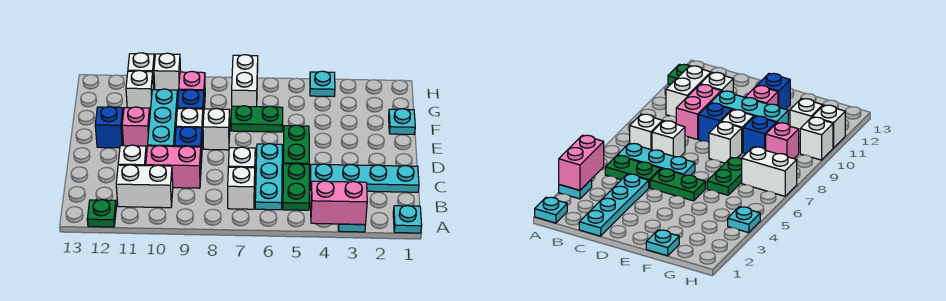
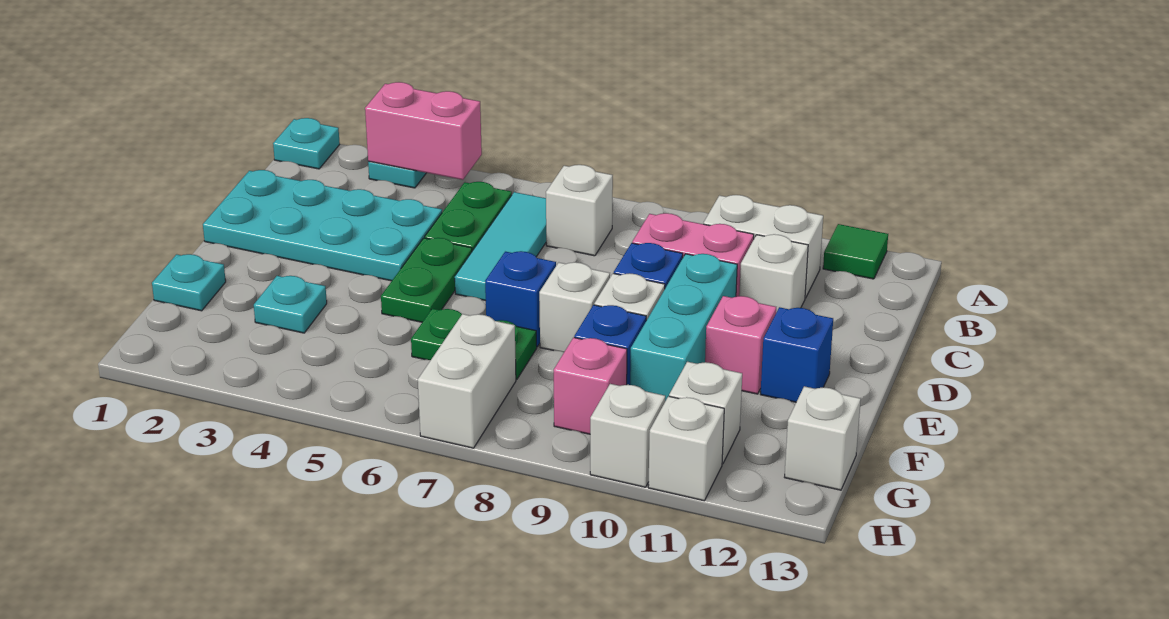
green 1x1 plate [87,200,116,227] -> green 1x1 tile [823,224,888,279]
cyan 1x3 plate [255,144,282,210] -> cyan 1x3 tile [455,192,546,301]
cyan 1x4 plate [310,164,419,192] -> cyan 2x4 plate [203,170,442,281]
white 1x1 brick [228,147,255,168] -> white 1x1 brick moved to [785,386,861,490]
none -> blue 1x1 brick [485,251,556,347]
cyan 1x1 plate [310,71,335,97] -> cyan 1x1 plate moved to [254,276,327,333]

